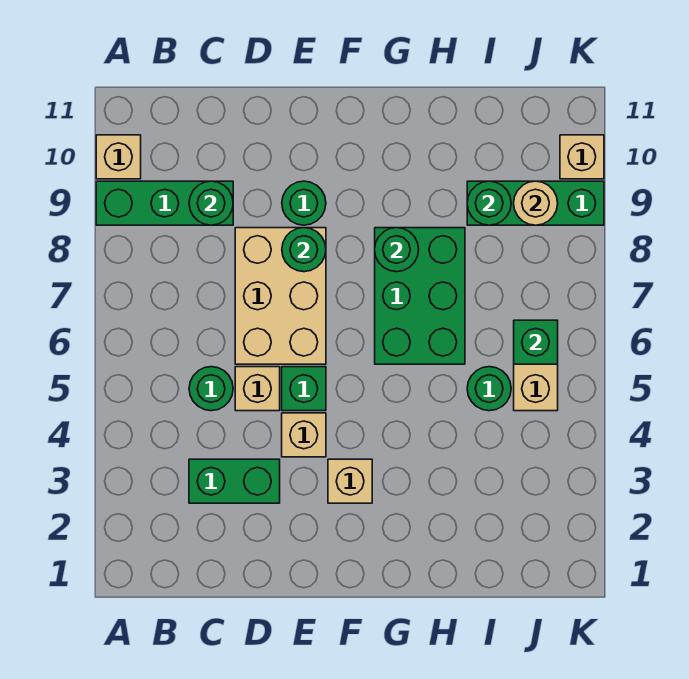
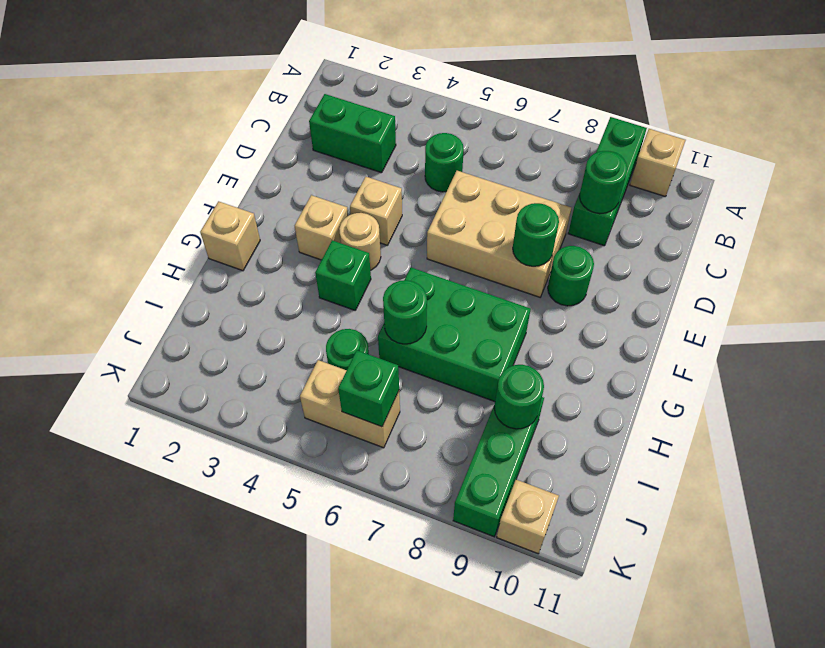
green 1x2 brick [189,459,280,503] -> green 1x2 brick turned to [309,94,396,173]
tan 1x1 brick [235,367,280,411] -> tan 1x1 brick moved to [200,201,260,271]
green 1x1 brick [282,367,326,411] -> green 1x1 brick moved to [315,240,371,310]
green 1x1 round brick [375,228,419,272] -> green 1x1 round brick moved to [383,280,427,344]
tan 1x1 round brick [514,181,558,225] -> tan 1x1 round brick moved to [339,213,381,270]

